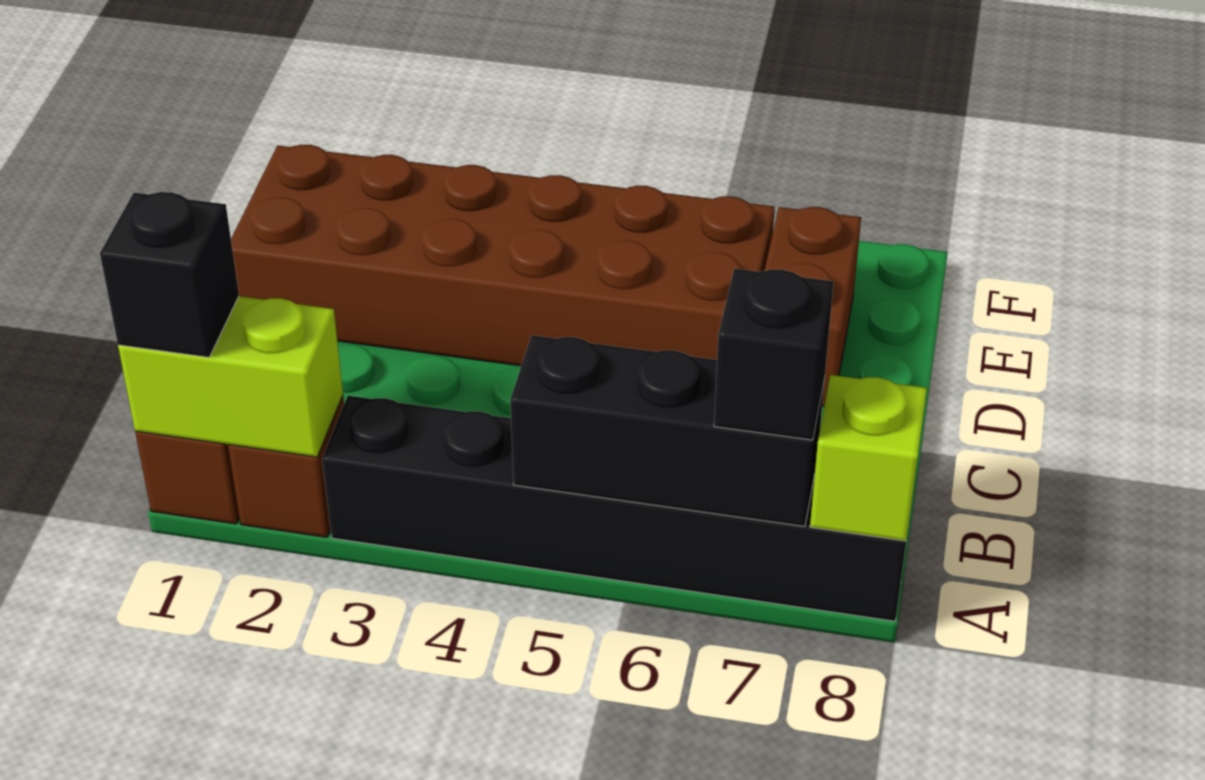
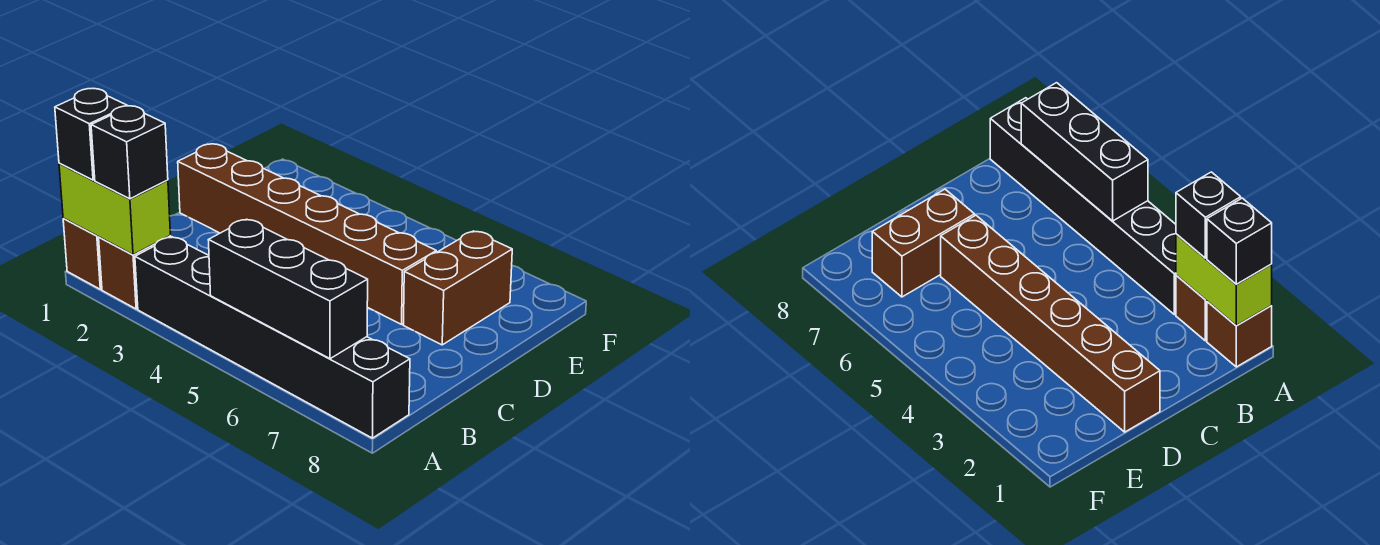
black 1x1 brick [714,269,834,440] -> black 1x1 brick moved to [91,106,168,199]
lime 1x1 brick [810,375,927,541] -> none
brown 2x6 brick [231,145,775,366] -> brown 1x6 brick [178,144,436,324]

